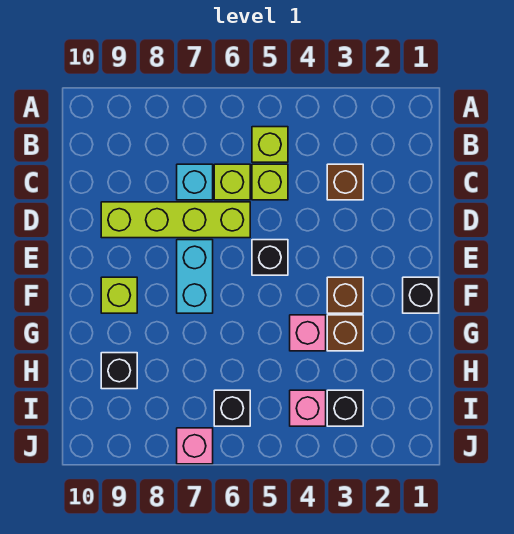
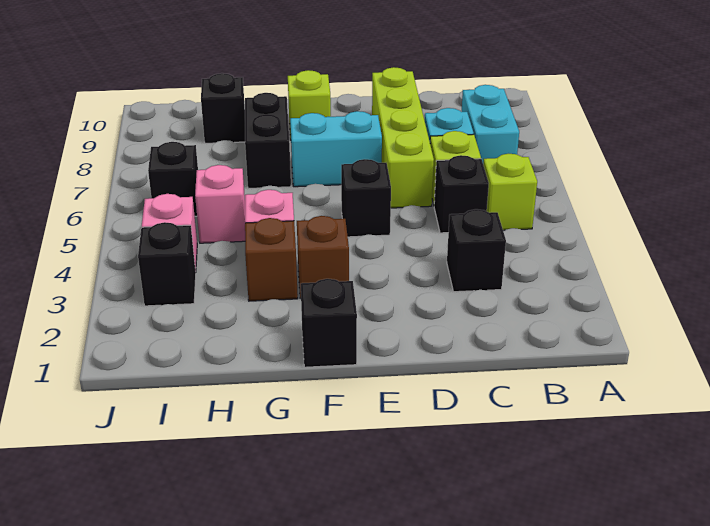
none -> cyan 1x2 brick [462,85,519,162]
brown 1x1 brick [327,164,363,200] -> black 1x1 brick [447,209,506,292]
lime 1x1 brick [252,164,288,200] -> black 1x1 brick [434,155,489,233]
none -> black 1x2 brick [245,93,291,189]
pink 1x1 brick [177,428,213,464] -> pink 1x1 brick moved to [195,165,245,243]

